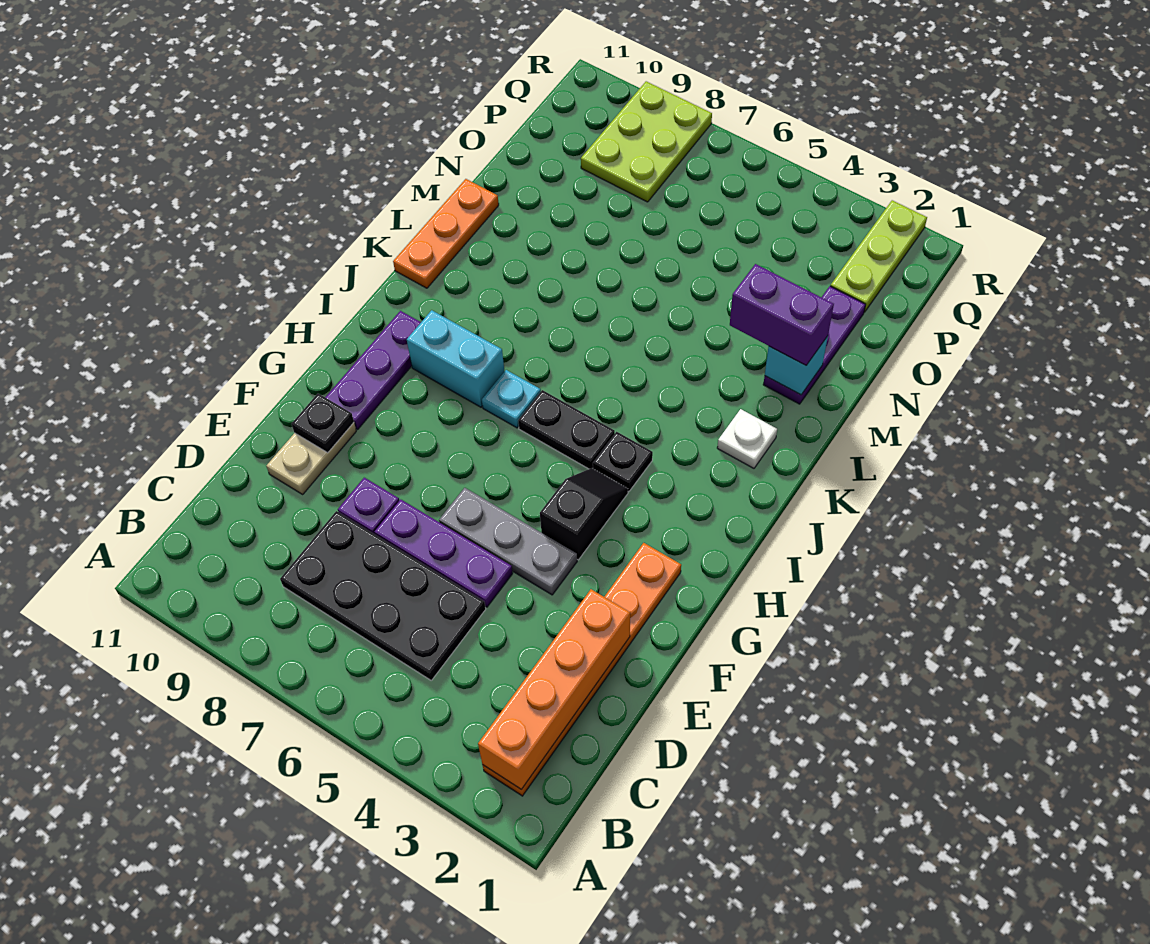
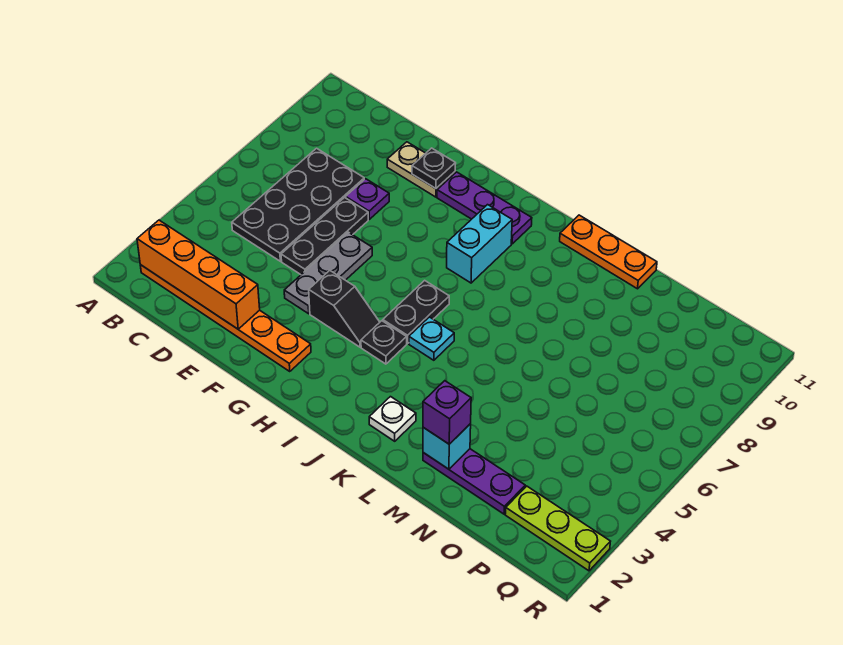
purple 1x3 plate [374,499,513,607] -> black 1x3 plate [281,198,368,275]
cyan 1x1 plate [482,370,541,428] -> cyan 1x1 plate moved to [409,317,454,360]
purple 1x2 brick [730,264,834,365] -> purple 1x1 brick [423,381,471,444]
lime 2x3 plate [581,81,712,202] -> none

